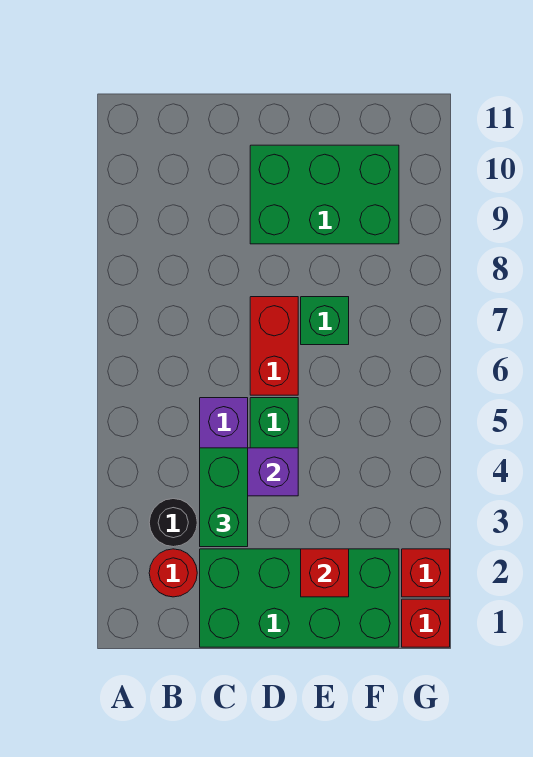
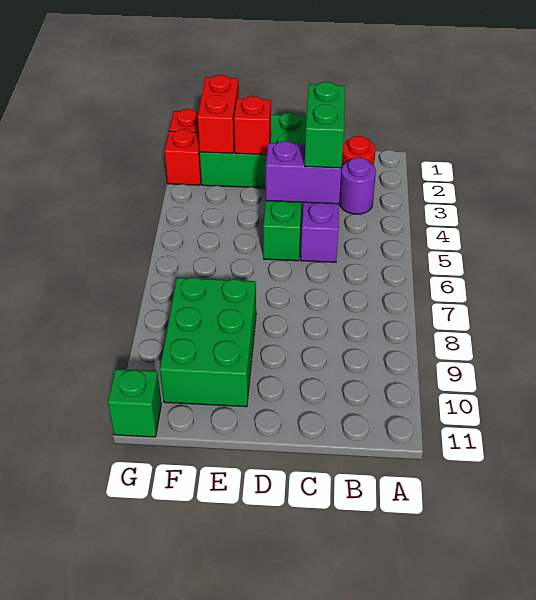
black 1x1 round brick [149,499,197,547] -> purple 1x1 round brick [339,158,376,214]
red 1x2 brick [250,297,298,395] -> red 1x2 brick moved to [198,75,239,153]
green 2x3 brick [250,145,399,244] -> green 2x3 brick turned to [160,278,256,407]
green 1x1 brick [301,297,349,345] -> green 1x1 brick moved to [108,369,161,437]

